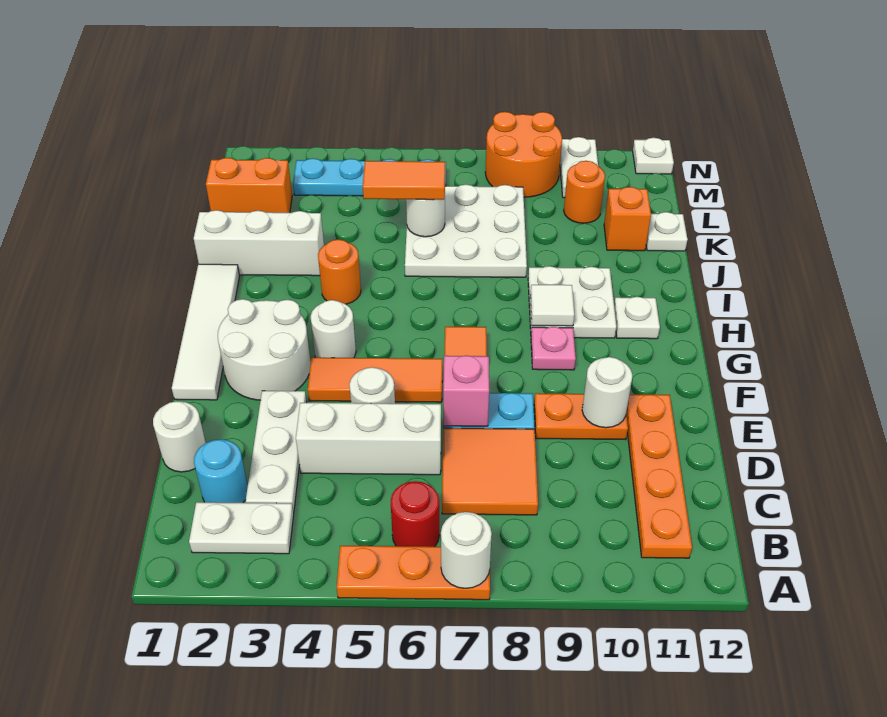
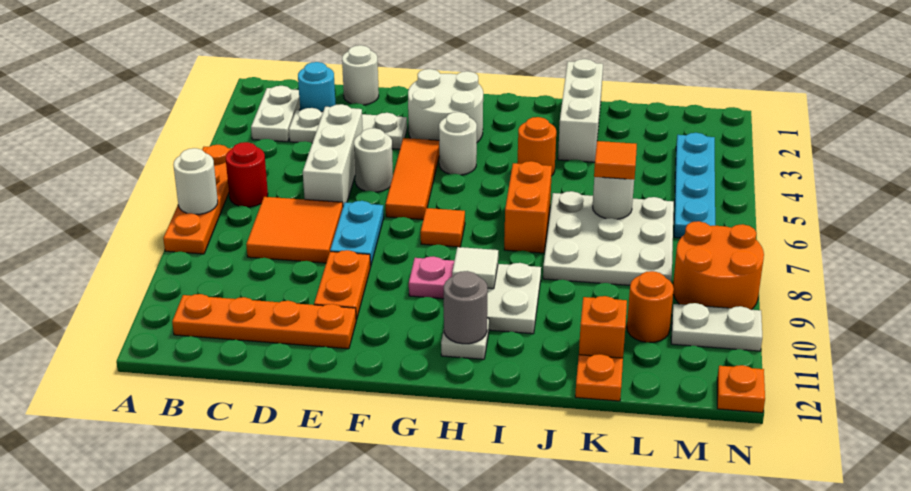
orange 1x3 plate [337,546,490,600] -> orange 1x4 plate [163,145,232,254]
pink 1x1 brick [443,356,489,426] -> none
white 1x1 round brick [582,357,632,428] -> none
white 1x4 tile [172,264,239,400] -> none
none -> grey 1x1 round brick [444,271,488,344]
orange 1x2 tile [363,161,445,200] -> orange 1x1 tile [594,141,637,179]
white 1x1 plate [646,212,688,251] -> orange 1x1 plate [575,354,623,401]
orange 1x2 brick [206,158,292,213] -> orange 1x2 brick moved to [504,161,552,253]
white 1x1 plate [633,138,674,174] -> orange 1x1 plate [717,365,765,413]

